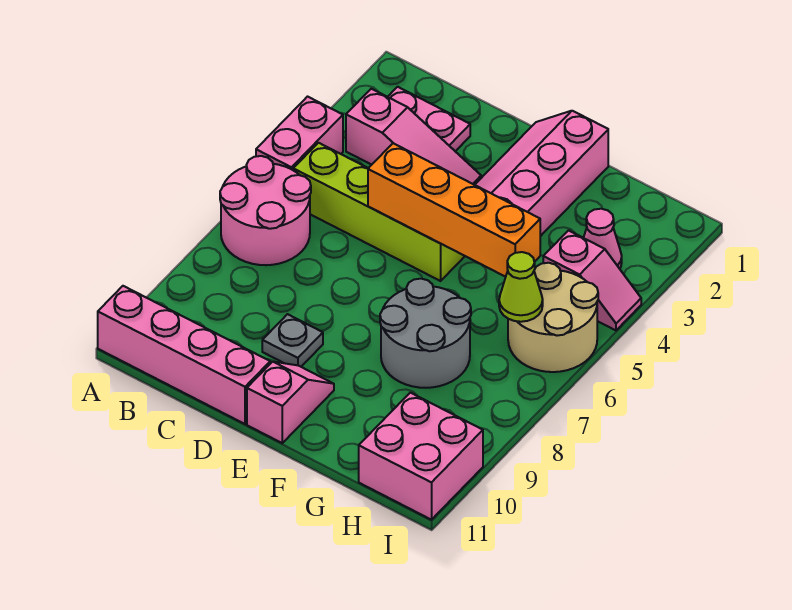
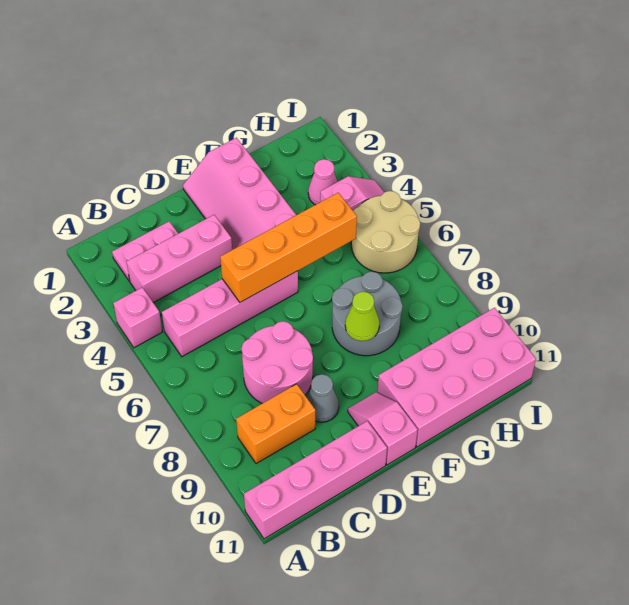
pink 1x2 brick [256,97,343,170] -> pink 1x1 brick [113,288,162,348]
pink 2x2 round brick [220,156,311,265] -> pink 2x2 round brick moved to [242,321,313,403]
pink 1x3 slope [346,89,481,185] -> pink 1x3 brick [126,215,232,302]
lime 1x4 brick [293,143,465,281] -> pink 1x4 brick [162,271,298,357]
none -> orange 1x2 brick [236,384,315,464]
grey 1x1 plate [262,314,323,367] -> grey 1x1 cone [307,374,339,422]
lime 1x1 cone [499,252,543,322] -> lime 1x1 cone moved to [345,292,379,341]
pink 2x2 brick [359,393,483,520] -> pink 2x4 brick [377,308,536,447]

